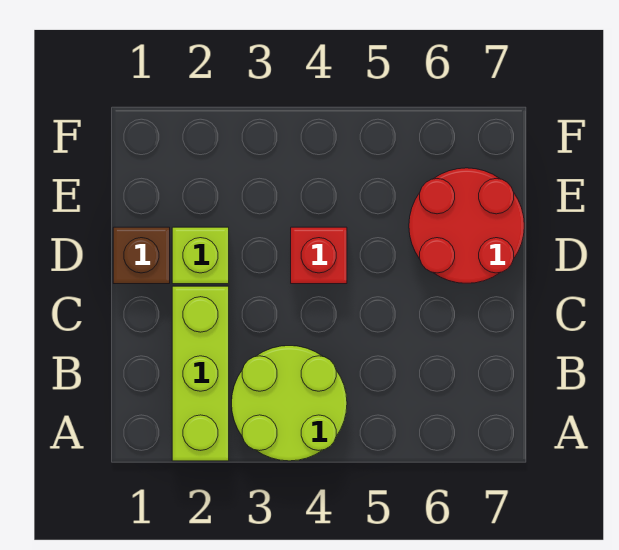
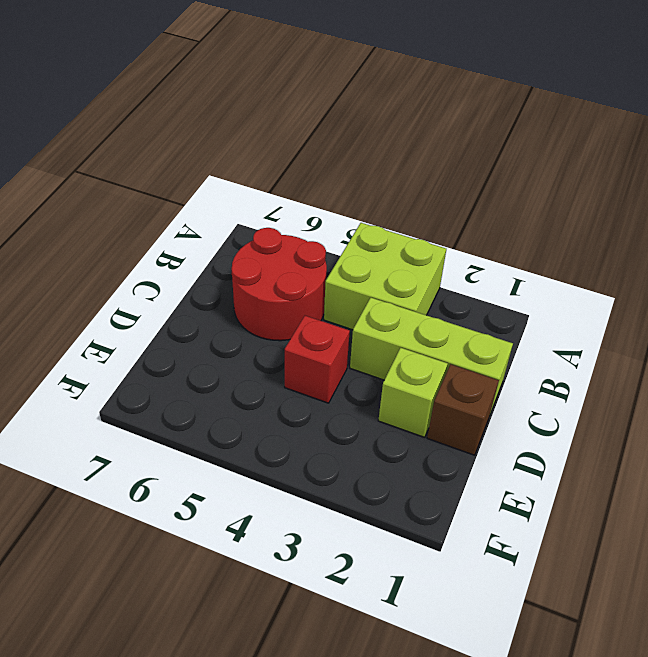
lime 1x3 brick [172,286,229,461] -> lime 1x3 brick turned to [350,298,513,413]
lime 2x2 round brick [232,346,347,461] -> lime 2x2 brick [324,223,446,330]
red 2x2 round brick [409,168,524,283] -> red 2x2 round brick moved to [232,228,327,341]

